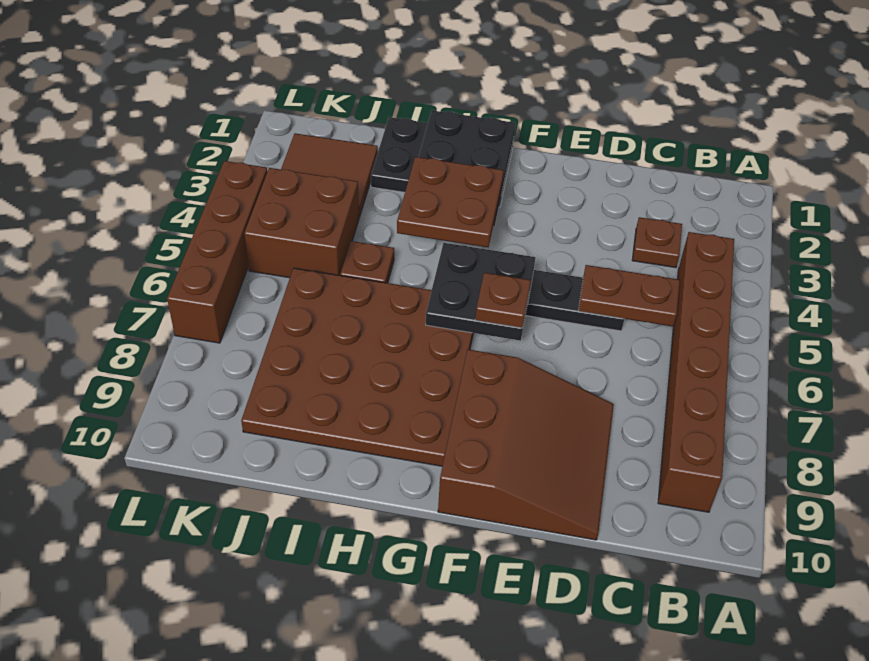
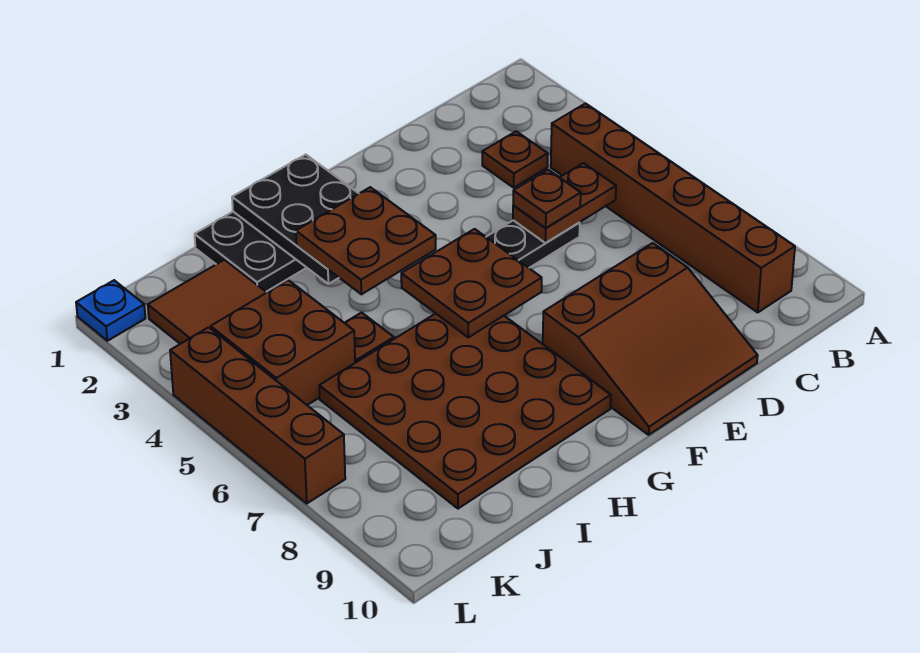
brown 3x3 slope [438,349,614,540] -> brown 3x3 slope turned to [543,243,758,435]
black 2x2 plate [426,243,535,341] -> brown 2x2 plate [401,229,542,337]
brown 1x1 plate [475,273,531,328] -> brown 1x1 plate moved to [513,170,581,228]
none -> blue 1x1 plate [76,280,145,341]

